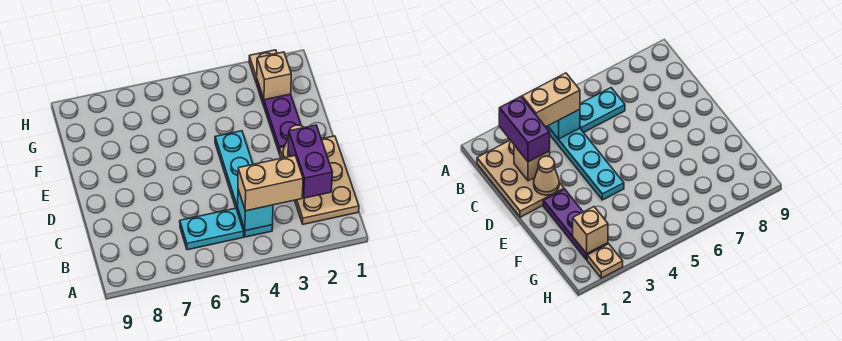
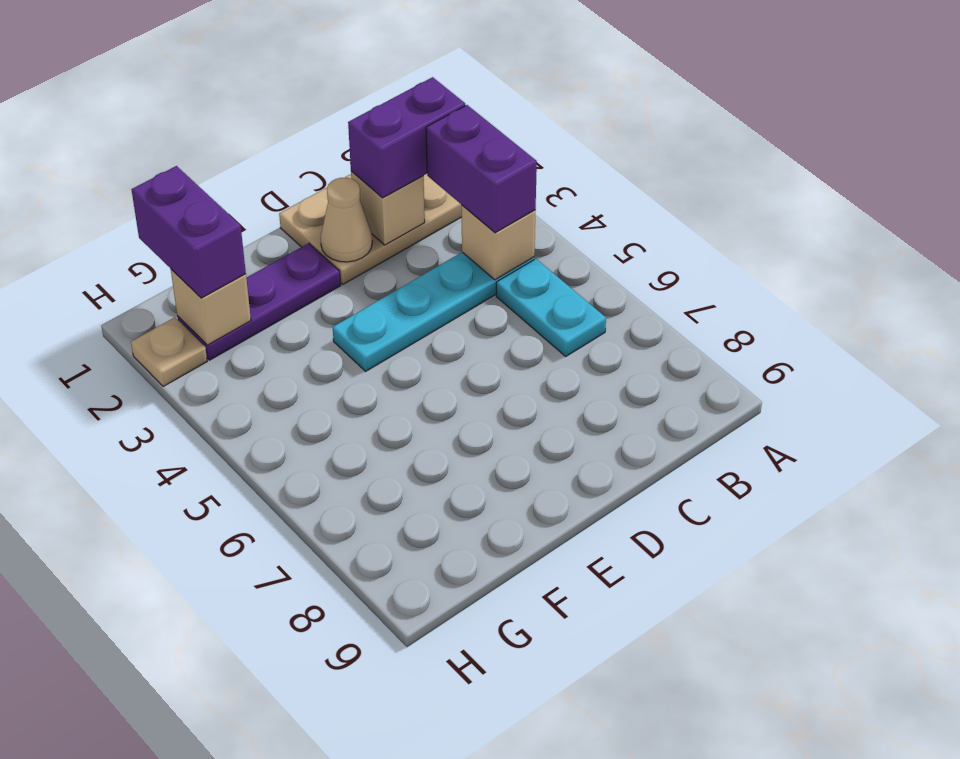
tan 1x2 brick [238,156,303,211] -> purple 1x2 brick [426,105,537,233]
cyan 1x1 brick [238,190,273,231] -> tan 1x1 brick [462,205,536,280]
none -> purple 1x2 brick [131,166,246,298]

